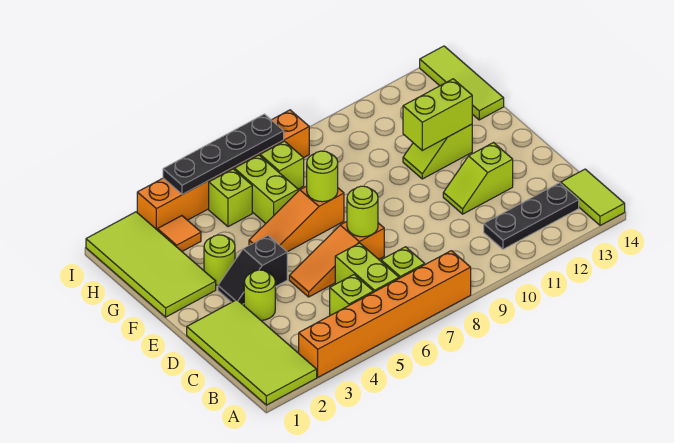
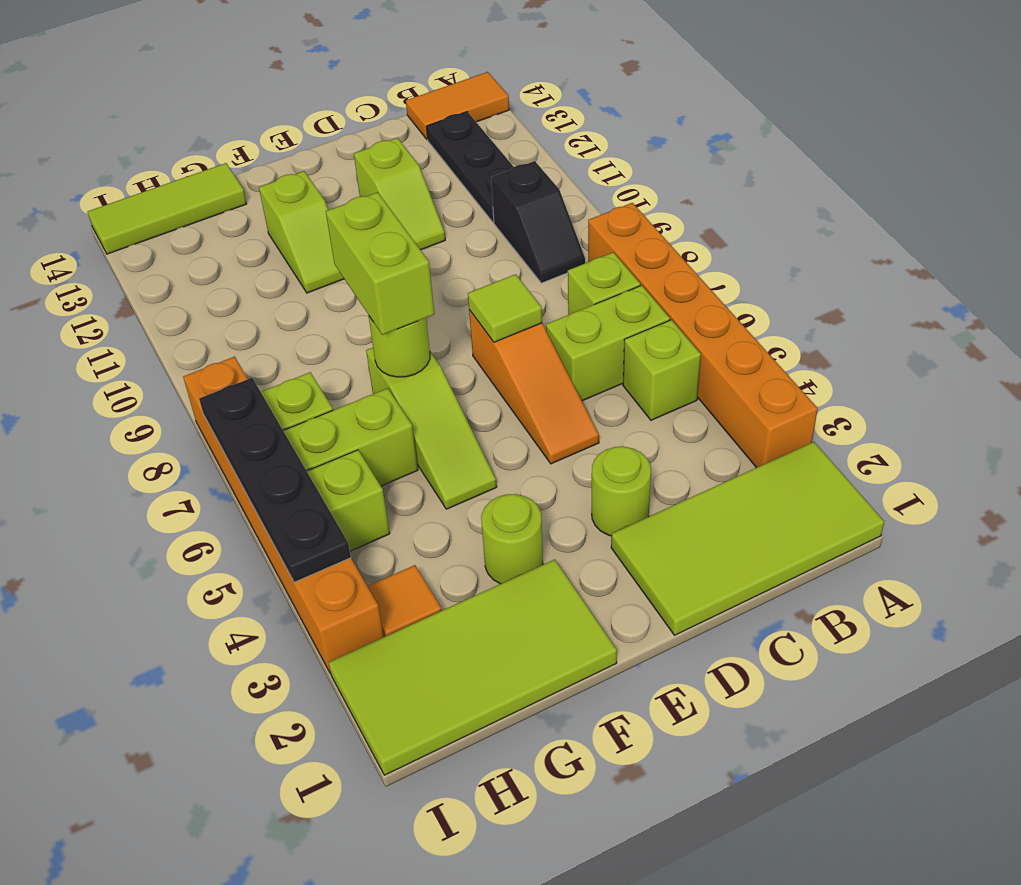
lime 1x2 tile [561,169,625,225] -> orange 1x2 tile [406,72,509,139]
lime 1x1 round brick [347,186,378,237] -> lime 1x1 tile [468,274,542,342]
black 1x2 slope [218,236,287,304] -> black 1x2 slope moved to [491,161,585,283]
orange 1x3 slope [249,186,344,252] -> lime 1x3 slope [366,348,497,509]
lime 1x2 brick [403,79,472,150] -> lime 1x2 brick moved to [326,192,434,335]

